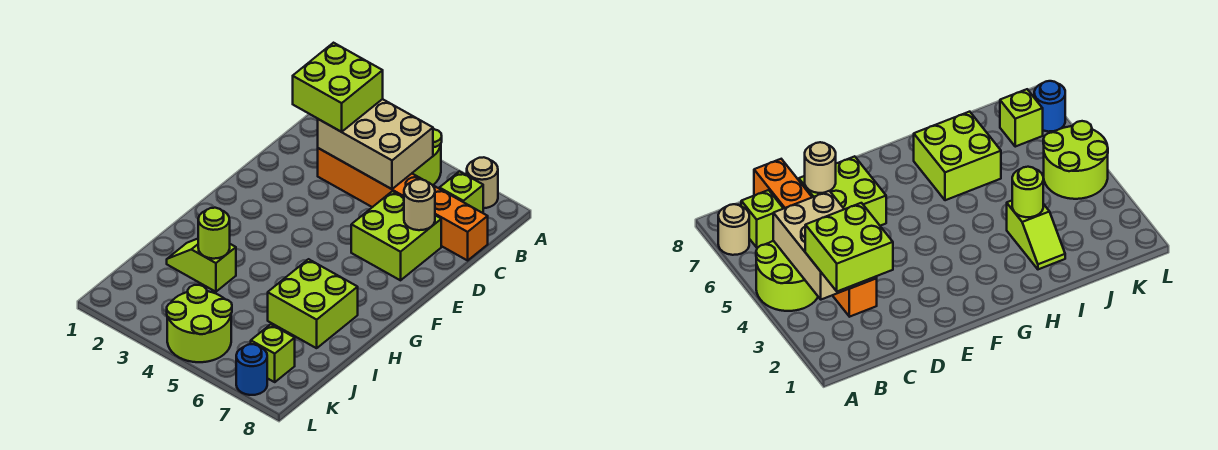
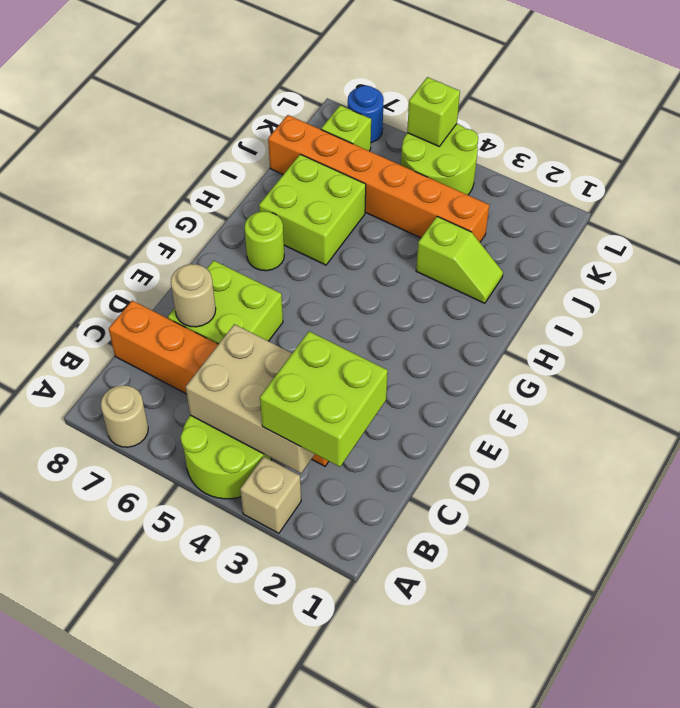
none -> tan 1x1 brick [240,457,301,533]
lime 1x1 brick [439,171,483,213] -> lime 1x1 brick moved to [407,77,460,146]
lime 1x1 round brick [198,208,230,259] -> lime 1x1 round brick moved to [245,211,284,271]
none -> orange 1x6 brick [268,115,489,242]

